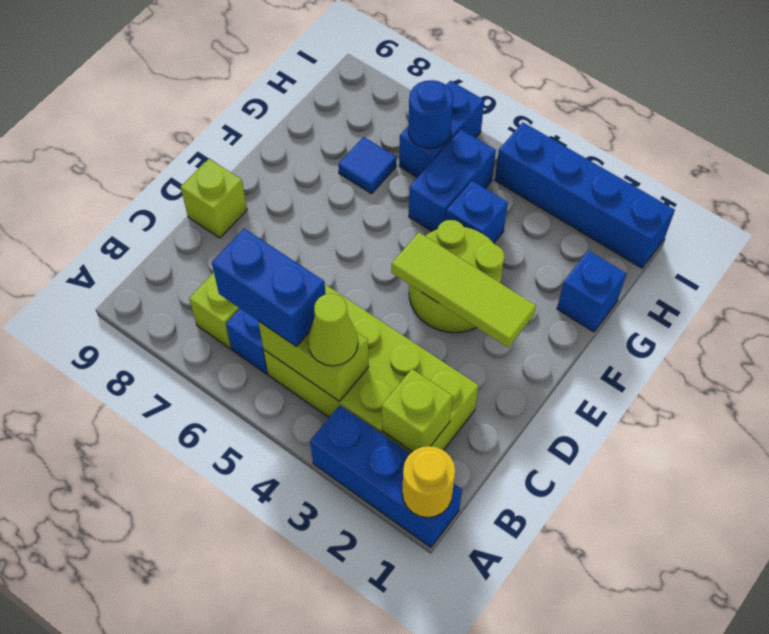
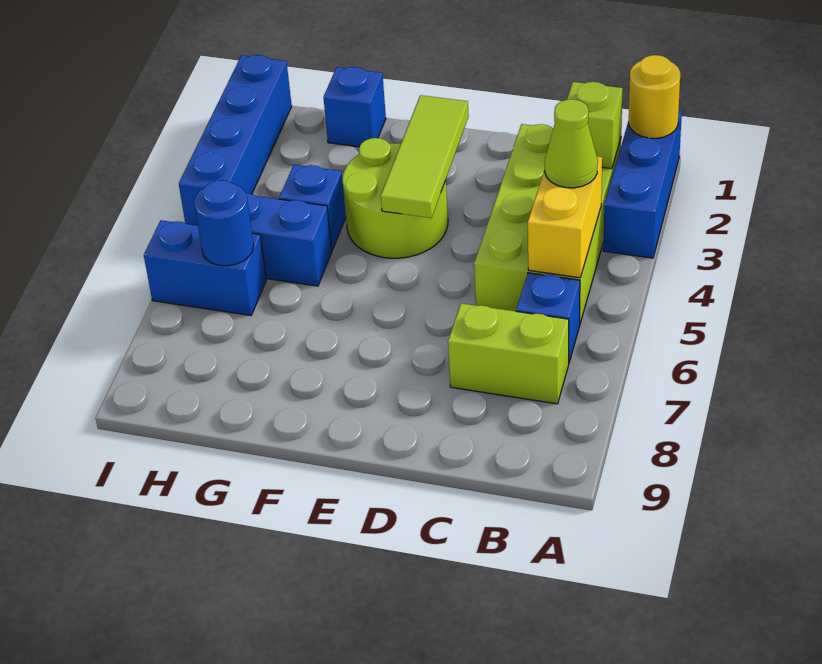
lime 1x2 brick [258,321,369,402] -> yellow 1x2 brick [528,156,602,278]
blue 1x2 brick [212,229,326,346] -> none
lime 1x1 brick [181,159,247,238] -> none
blue 1x1 tile [338,137,397,194] -> none

